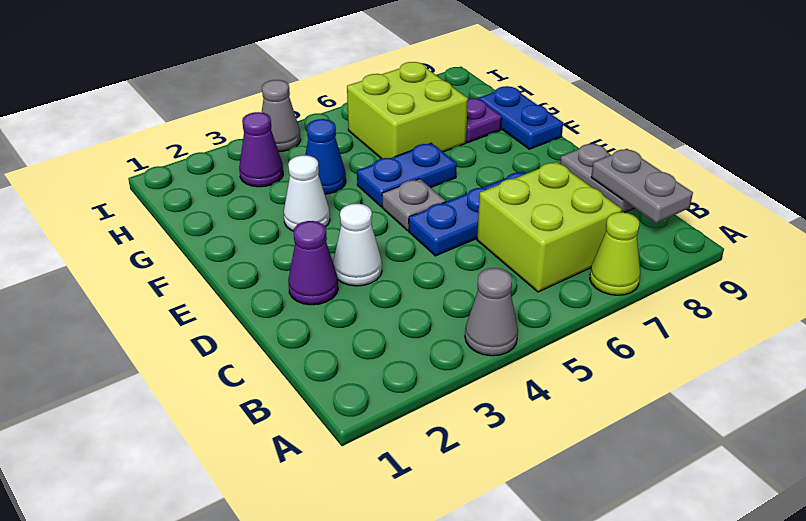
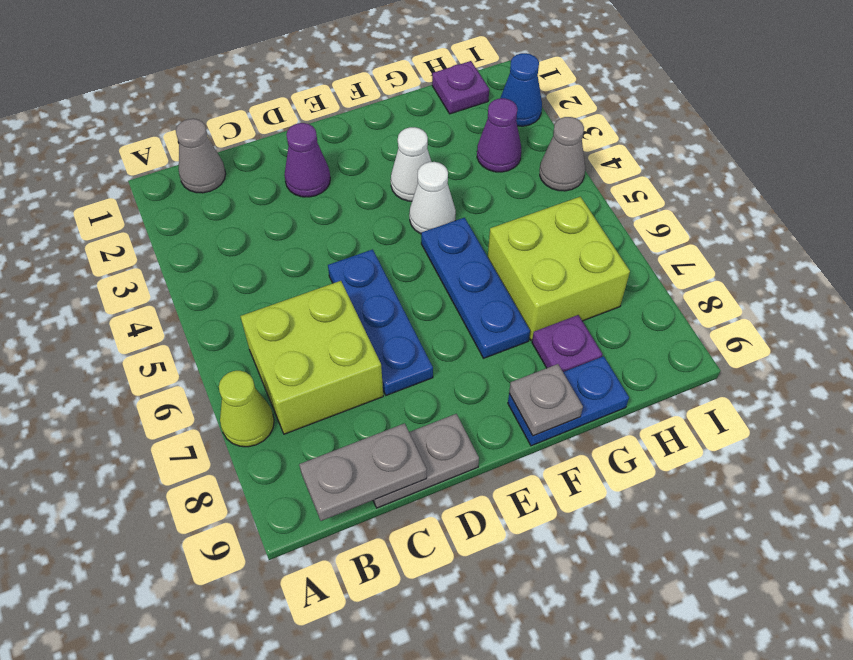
grey 1x1 cone [465,268,518,356] -> grey 1x1 cone moved to [176,119,226,193]
white 1x1 cone [333,204,382,286] -> white 1x1 cone moved to [409,162,456,234]
grey 1x1 plate [382,179,446,231] -> grey 1x1 plate moved to [509,364,583,436]
blue 1x2 plate [357,143,457,207] -> blue 1x3 plate [421,218,530,358]
blue 1x1 cone [305,119,346,194] -> blue 1x1 cone moved to [501,53,542,126]
none -> purple 1x1 plate [432,61,489,114]

